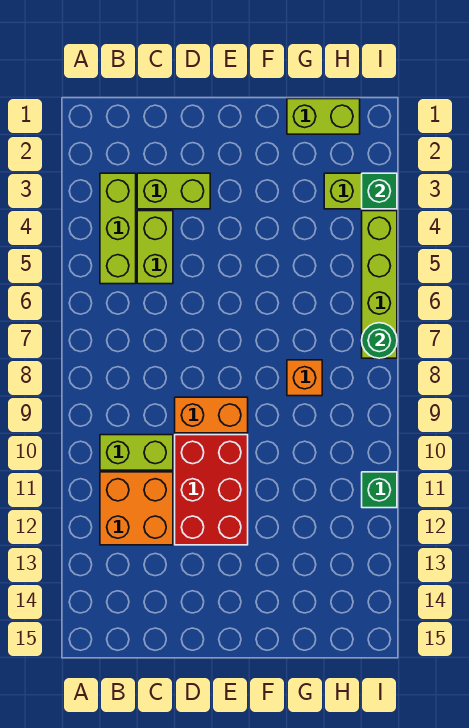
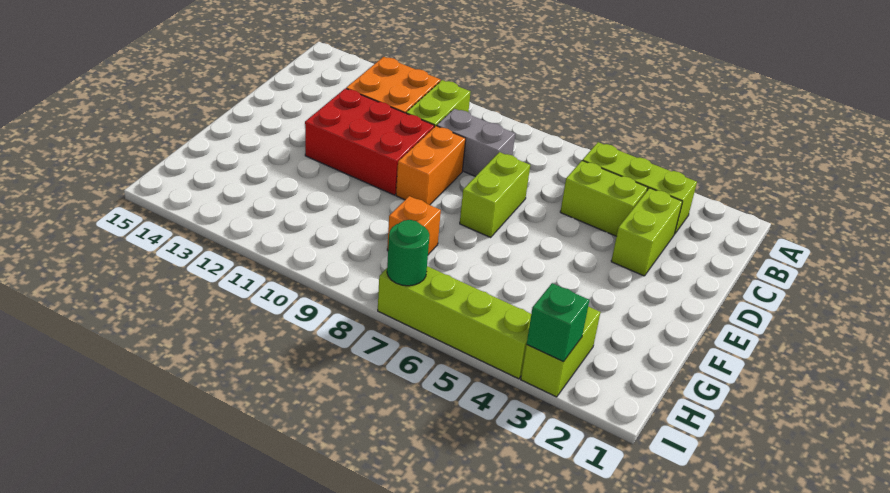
none -> grey 1x2 brick [437,109,515,177]
lime 1x2 brick [287,99,360,134] -> lime 1x2 brick moved to [460,152,530,237]
green 1x1 brick [362,472,397,508] -> none

